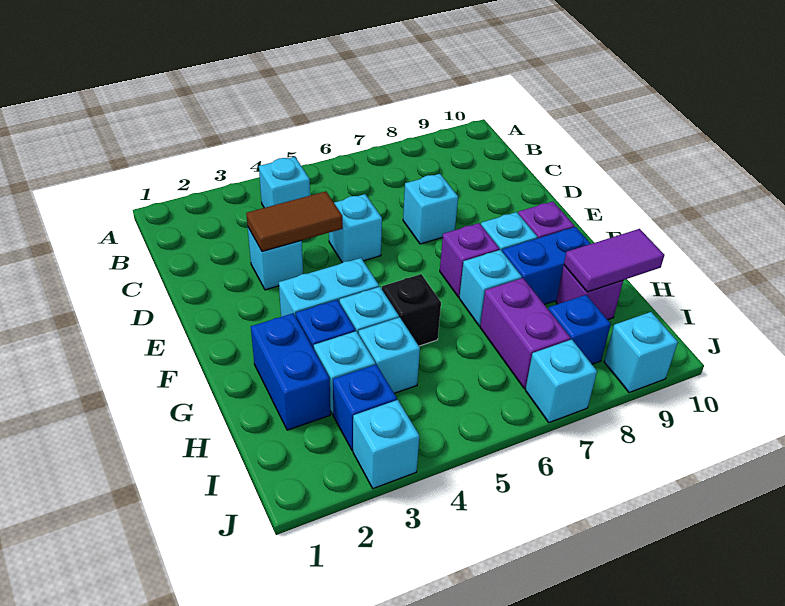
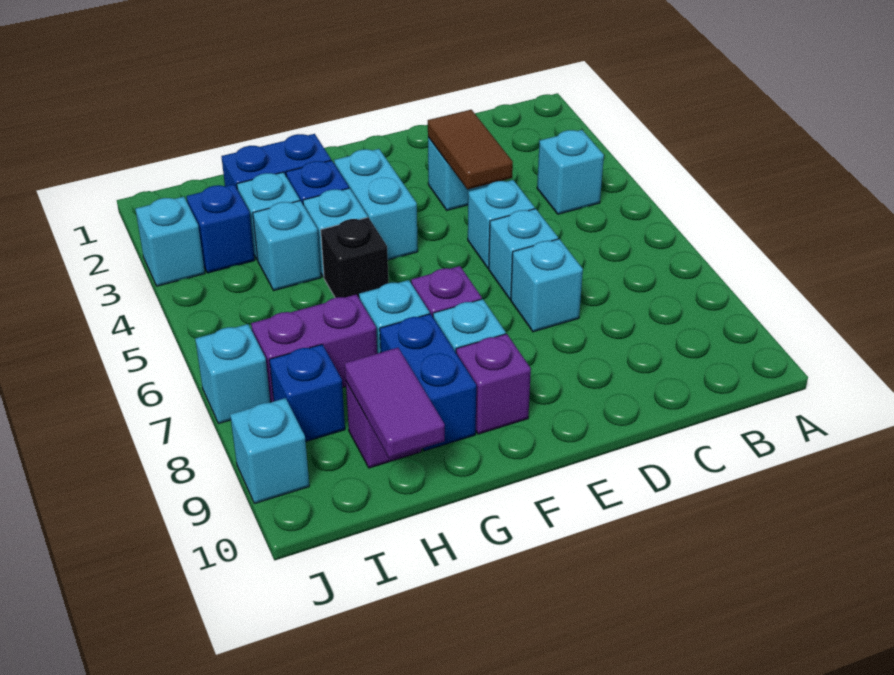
none -> cyan 1x1 brick [489,209,558,299]

